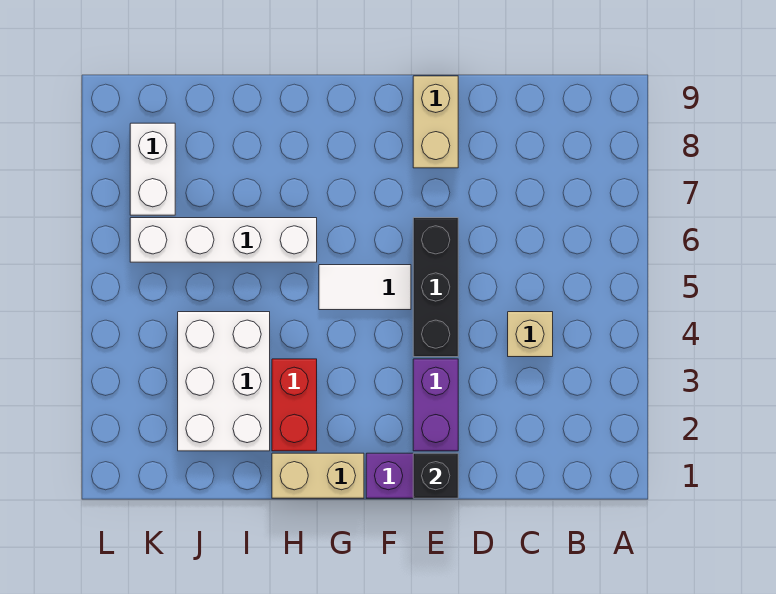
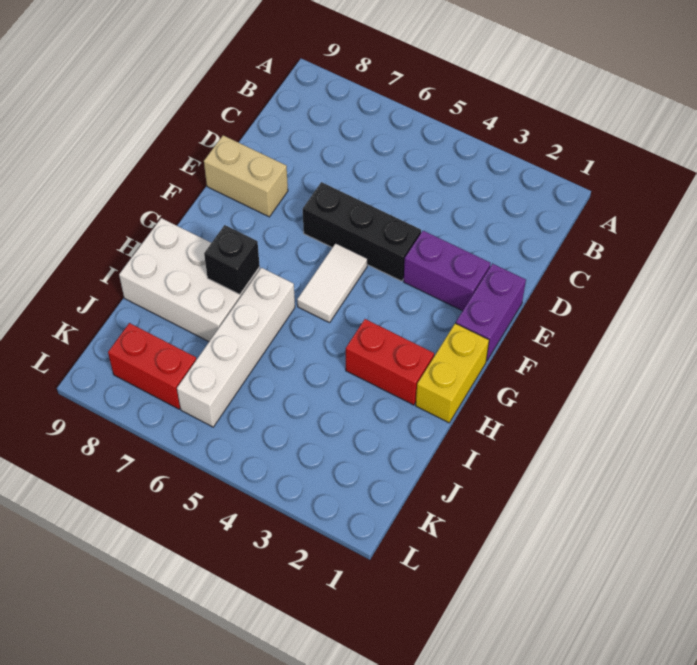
tan 1x1 brick [508,312,553,357] -> none
black 1x1 brick [413,453,458,498] -> black 1x1 brick moved to [204,225,260,294]
tan 1x2 brick [272,453,364,498] -> yellow 1x2 brick [416,323,489,423]
white 2x3 brick [178,312,270,451] -> white 2x3 brick moved to [119,218,260,342]
white 1x2 brick [130,123,175,215] -> red 1x2 brick [108,323,196,409]

